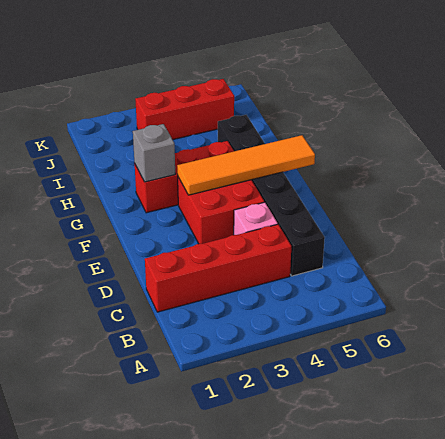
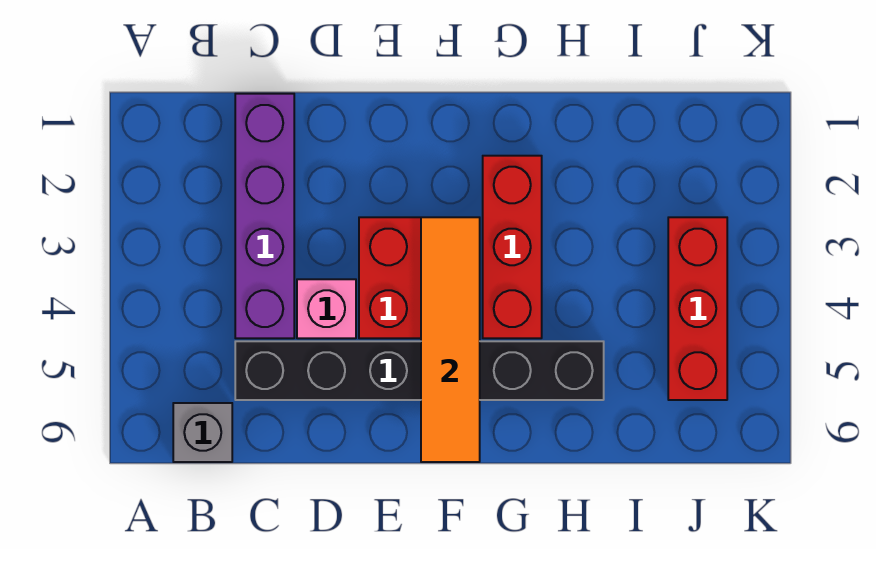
red 1x4 brick [145,224,291,312] -> purple 1x4 brick [235,94,294,338]
grey 1x1 brick [133,124,175,182] -> grey 1x1 brick moved to [173,403,232,462]

